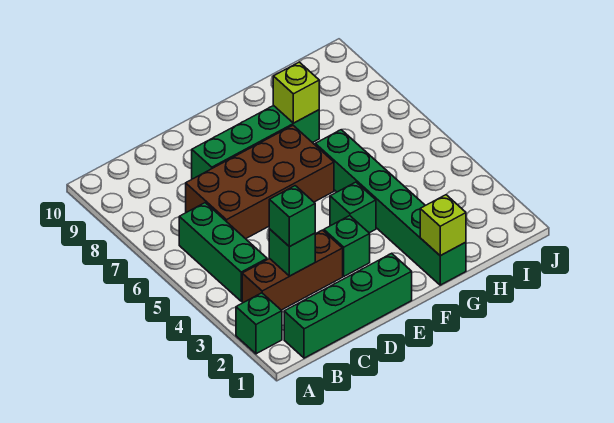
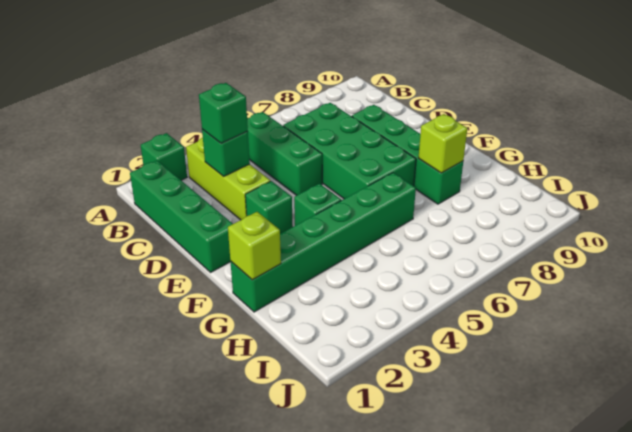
brown 1x3 brick [242,230,343,310] -> lime 1x3 brick [186,138,270,220]
green 1x3 brick [179,203,267,301] -> green 1x3 brick turned to [247,112,322,196]
brown 2x4 brick [186,126,334,239] -> green 2x4 brick [283,103,416,199]

